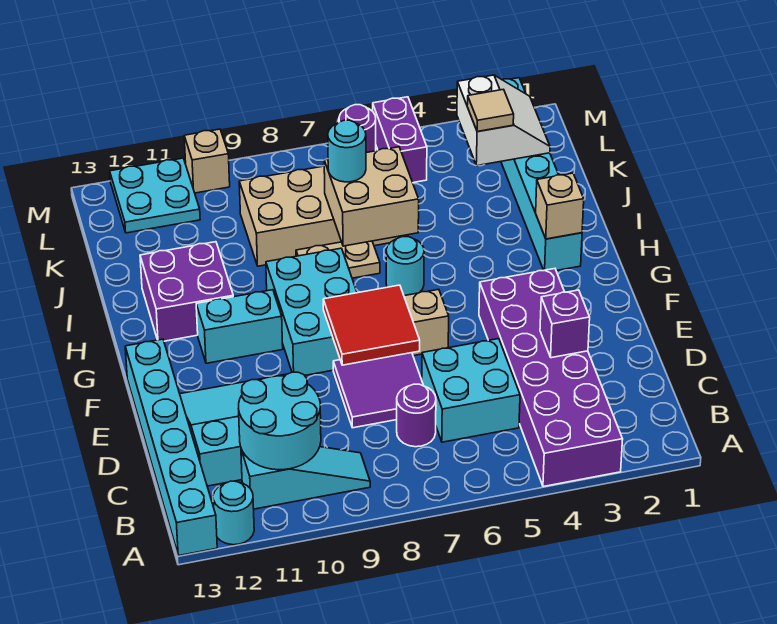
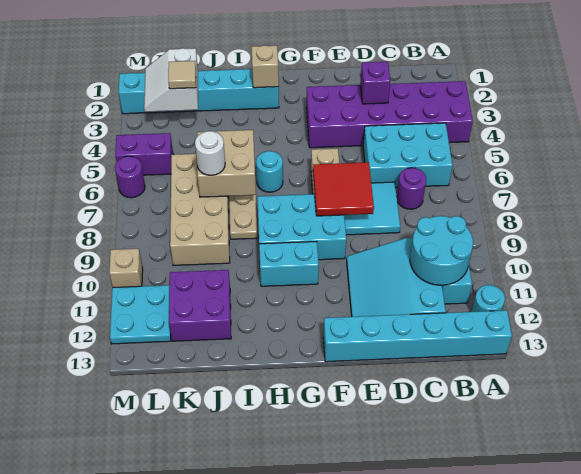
cyan 2x2 brick [422,339,520,442] -> cyan 2x3 brick [363,123,453,187]
purple 2x2 tile [333,353,423,428] -> cyan 2x2 tile [344,182,400,235]
cyan 1x2 brick [196,290,283,363] -> cyan 1x2 brick turned to [259,242,319,286]
purple 2x2 brick [140,242,233,341] -> purple 2x2 brick moved to [169,270,231,341]
cyan 1x1 round brick [328,120,366,182] -> white 1x1 round brick [195,131,225,175]
white 2x2 slope [457,75,550,166] -> white 2x2 slope turned to [144,48,198,112]

